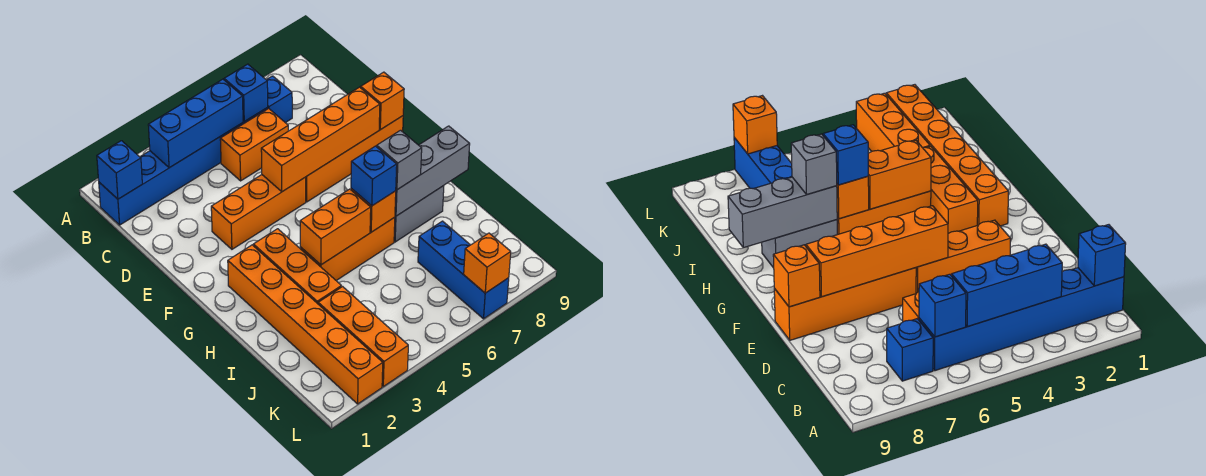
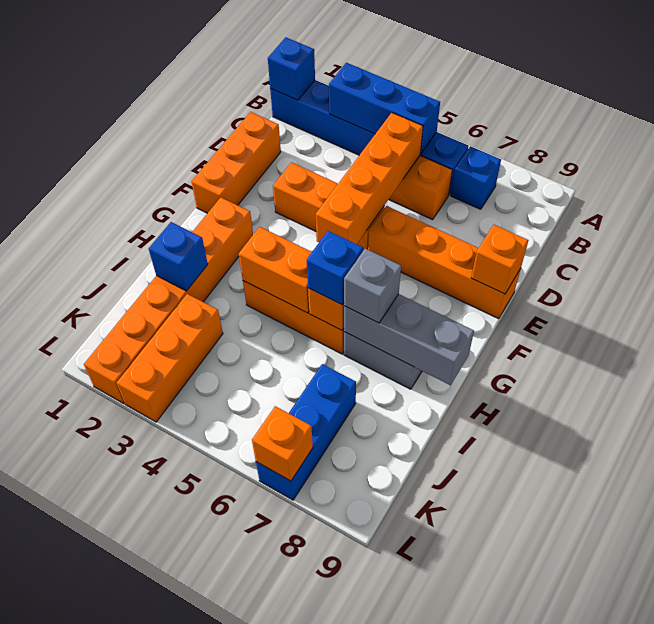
blue 1x1 brick [224,64,268,122] -> blue 1x1 brick moved to [149,222,208,291]
orange 1x4 brick [261,87,380,192] -> orange 1x4 brick turned to [316,113,423,244]
orange 1x3 brick [253,229,341,304] -> orange 1x3 brick moved to [192,112,281,213]

